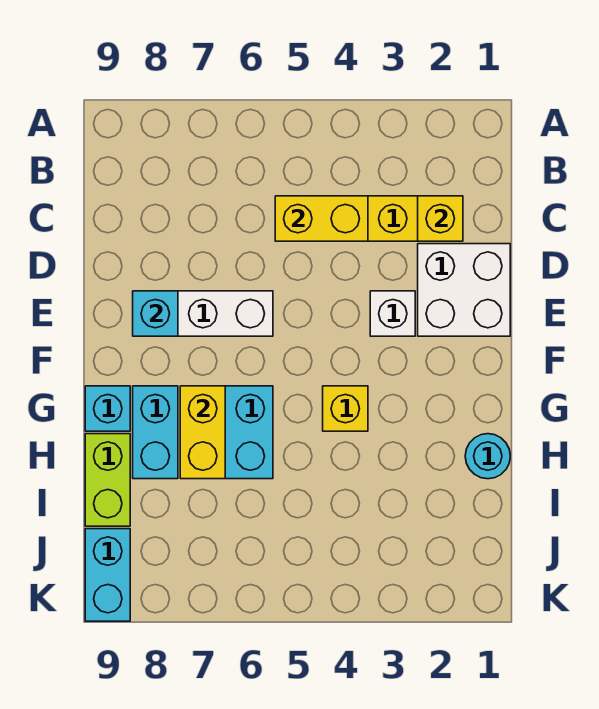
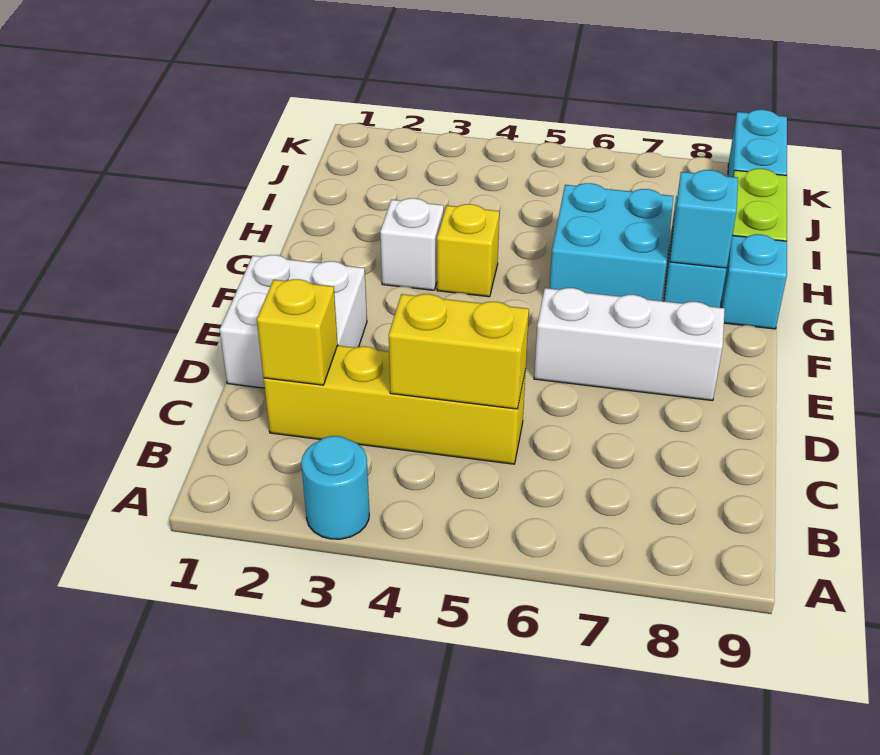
white 1x1 brick [370,291,415,336] -> white 1x1 brick moved to [380,198,444,290]
cyan 1x1 brick [133,291,178,336] -> cyan 1x1 brick moved to [670,170,738,268]
yellow 1x2 brick [180,386,225,479] -> none
cyan 1x1 round brick [465,434,510,479] -> cyan 1x1 round brick moved to [301,436,369,539]

